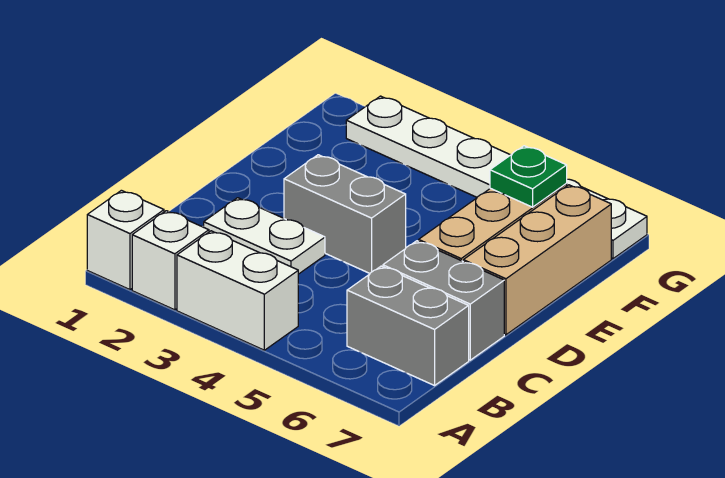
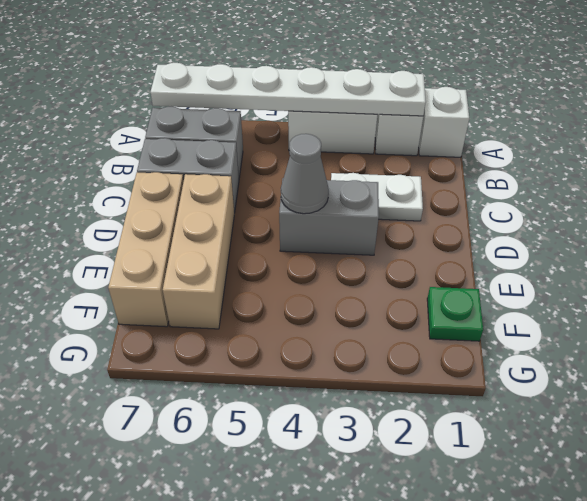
none -> grey 1x1 cone [281,134,329,214]
green 1x1 plate [490,146,567,207] -> green 1x1 plate moved to [427,287,483,341]
white 1x6 plate [346,96,647,259] -> white 1x6 plate moved to [151,63,426,116]

